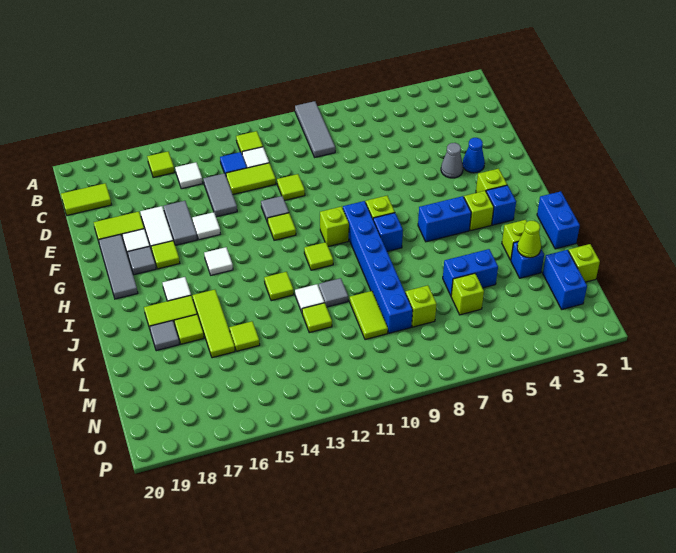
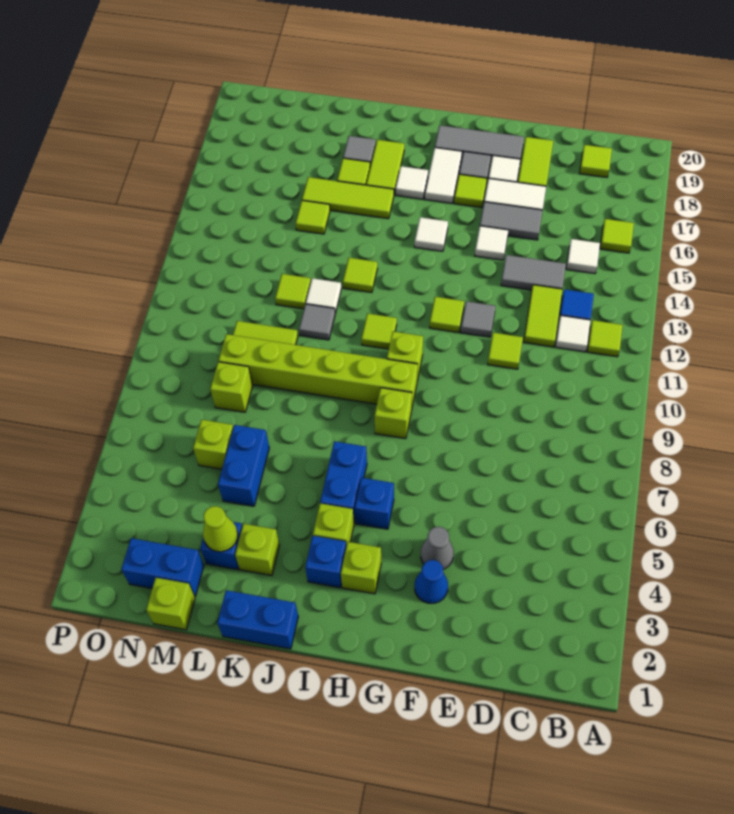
grey 1x3 tile [295,101,335,157] -> none
lime 1x2 tile [61,183,112,215] -> lime 1x1 tile [580,145,612,177]
blue 1x6 brick [343,201,413,333] -> lime 1x6 brick [218,334,418,406]
none -> white 1x2 tile [425,148,462,203]
blue 1x1 brick [373,213,403,251] -> blue 1x1 brick moved to [355,478,394,529]

